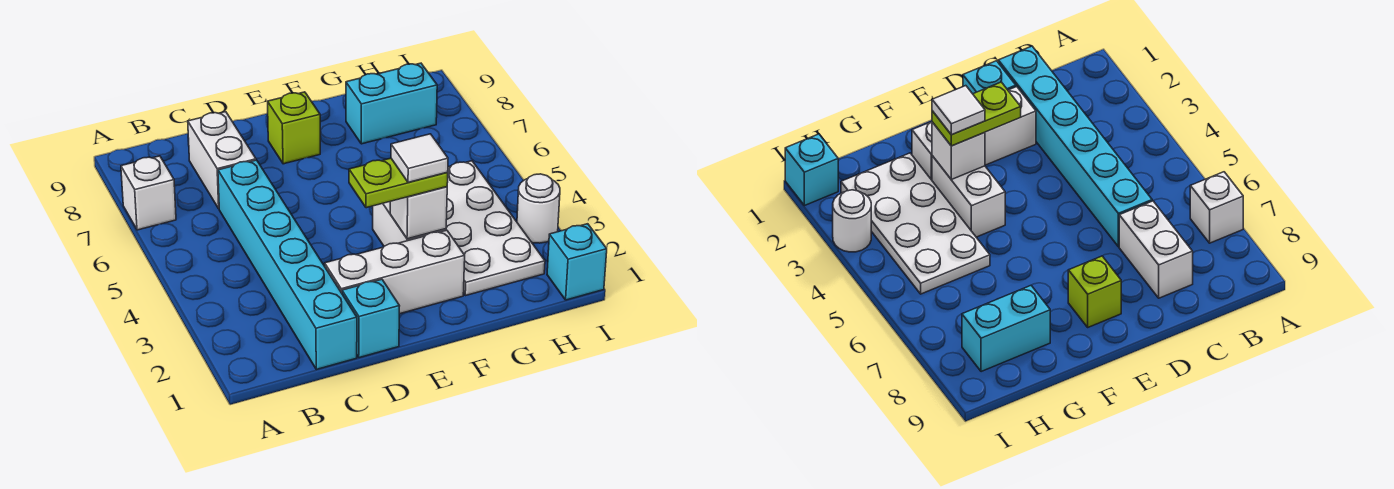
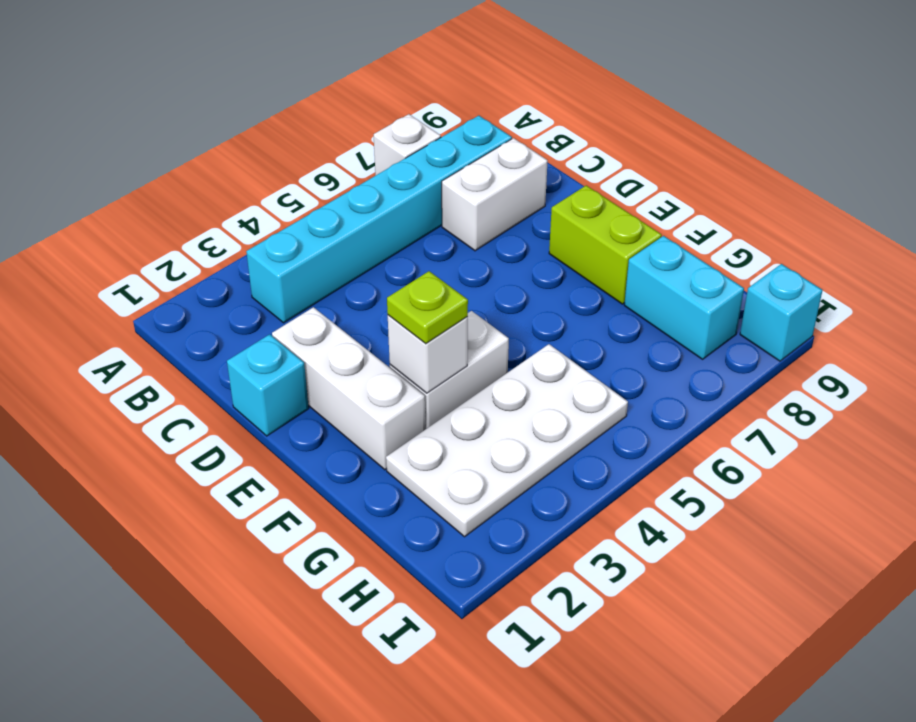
cyan 1x6 brick [218,160,357,369] -> cyan 1x6 brick moved to [246,116,512,323]
lime 1x2 plate [349,158,448,208] -> lime 1x1 plate [387,271,468,344]
lime 1x1 brick [268,92,320,164] -> lime 1x2 brick [549,185,662,304]
white 1x1 tile [391,134,448,182] -> none
cyan 1x1 brick [547,224,607,300] -> cyan 1x1 brick moved to [740,264,822,361]
white 1x1 round brick [517,174,560,243] -> none

